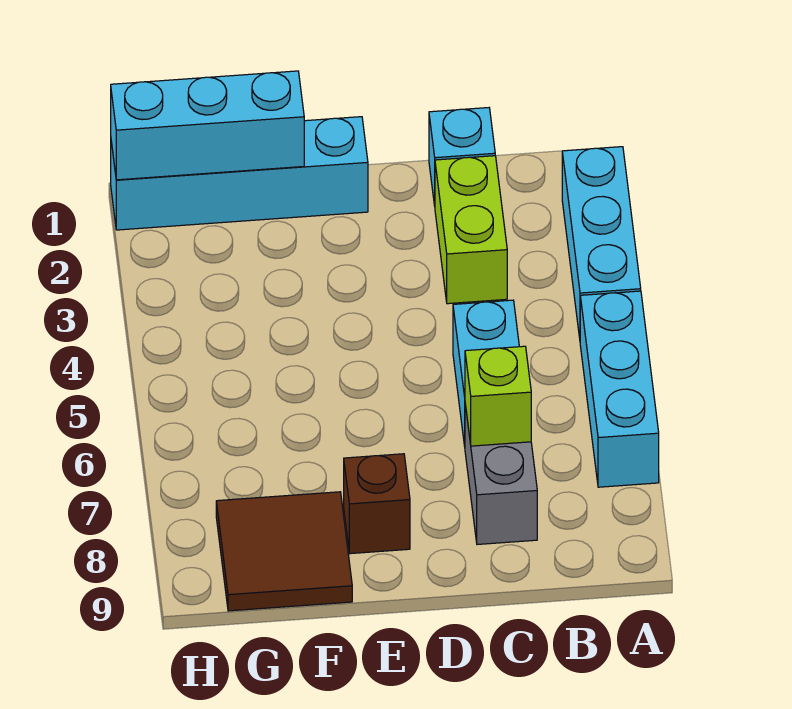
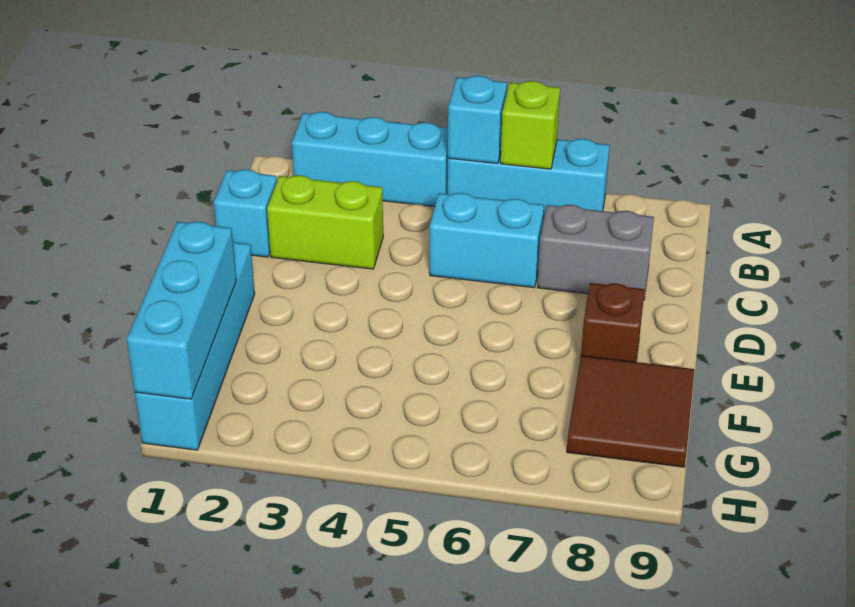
none -> cyan 1x1 brick [448,76,507,164]
lime 1x1 brick [465,346,531,446] -> lime 1x1 brick moved to [501,81,560,169]

